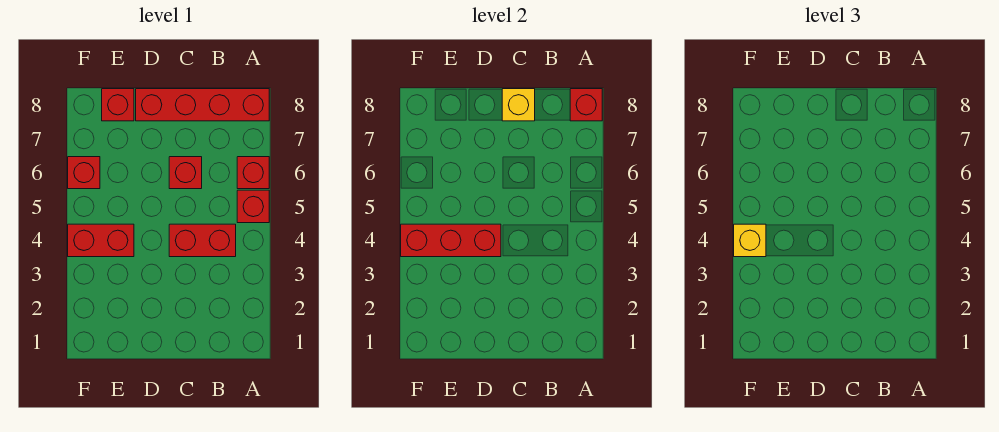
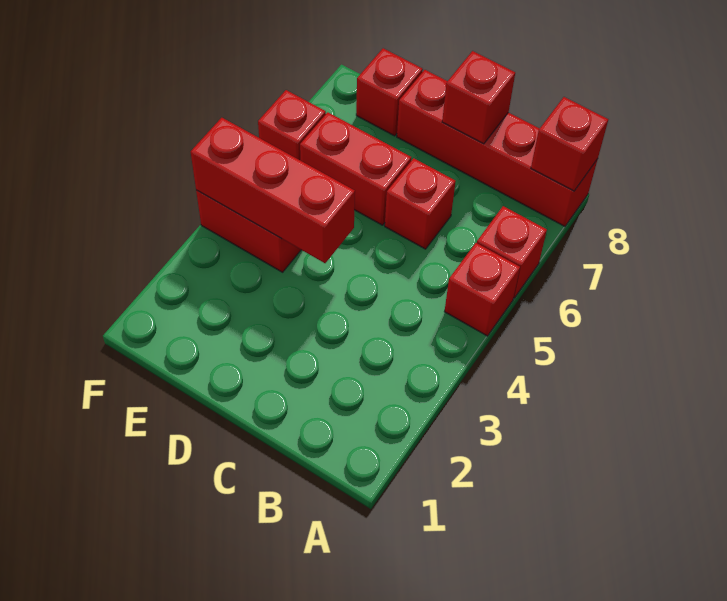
red 1x2 brick [169,224,236,257] -> red 1x2 brick moved to [300,112,411,225]
yellow 1x1 brick [502,89,535,121] -> red 1x1 brick [442,51,515,144]
yellow 1x1 brick [734,224,766,257] -> none

